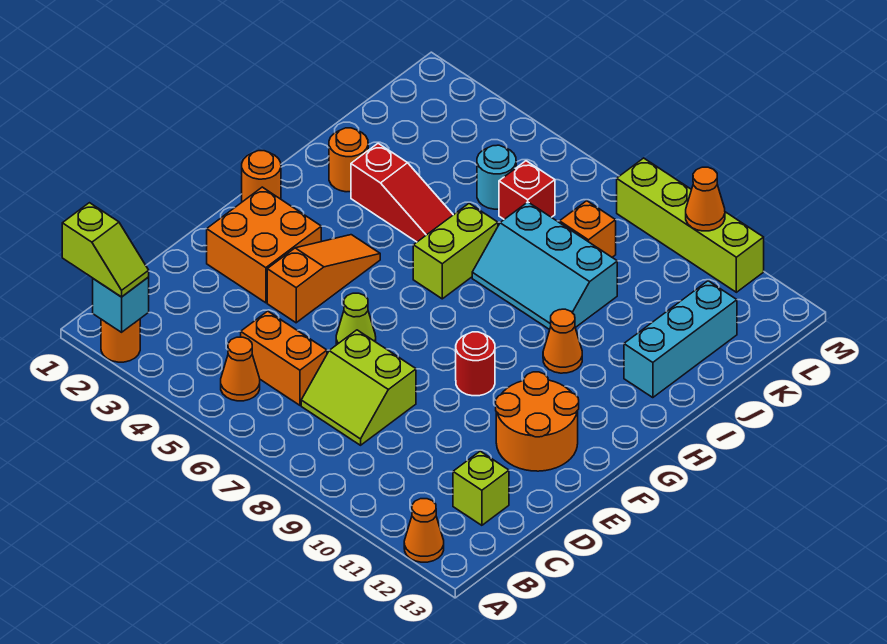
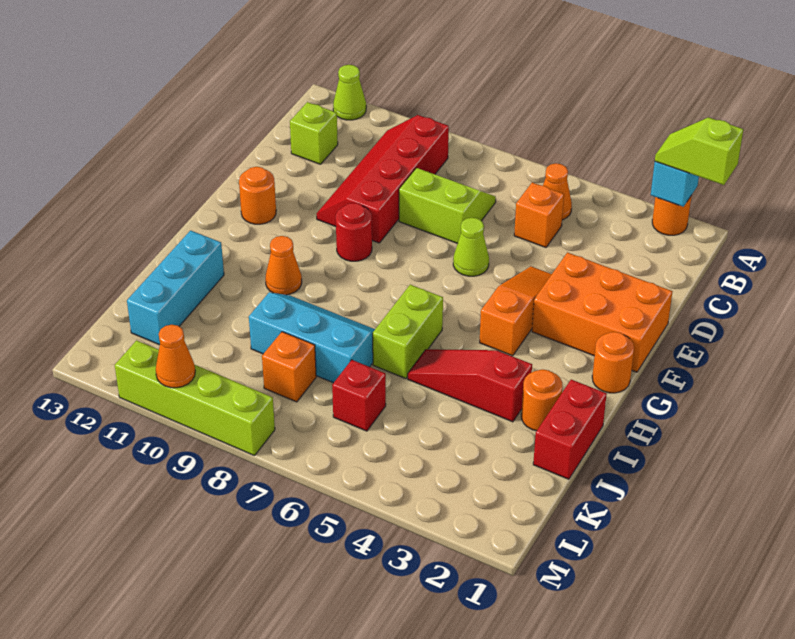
orange 1x1 cone [404,499,444,562] -> lime 1x1 cone [333,65,366,120]
none -> red 2x4 slope [316,115,449,243]
orange 1x2 brick [241,311,327,405] -> orange 1x1 brick [514,183,564,247]
orange 2x2 brick [207,187,321,303] -> orange 2x3 brick [532,253,672,372]
orange 1x3 slope [267,235,380,323] -> orange 1x3 slope turned to [480,266,552,356]
orange 2x2 round brick [496,372,579,471] -> orange 1x1 round brick [239,167,276,224]
none -> red 1x2 brick [533,380,607,479]
cyan 1x1 round brick [477,145,516,209] -> none

